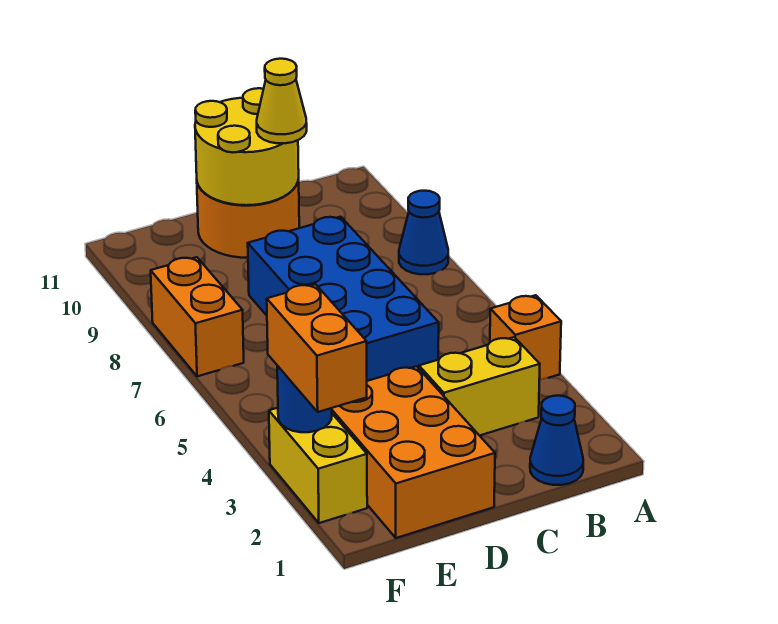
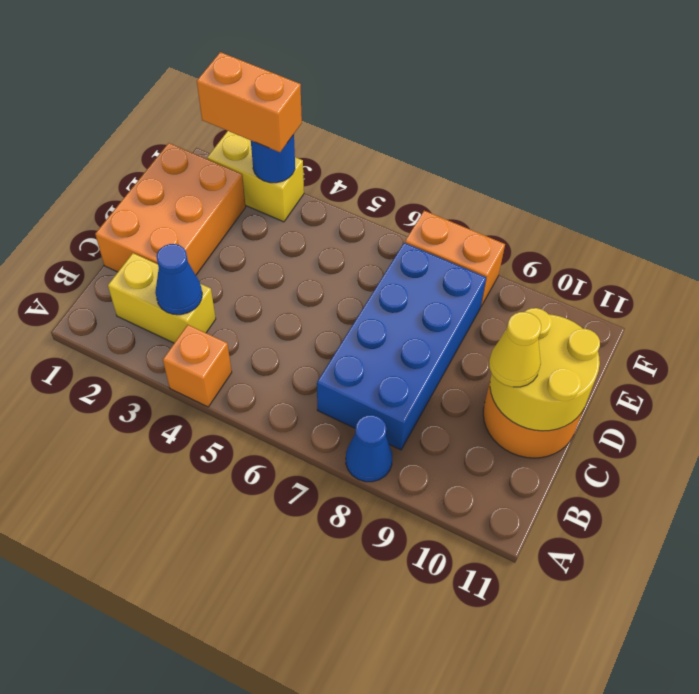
blue 1x1 cone [530,396,583,485] -> blue 1x1 cone moved to [155,244,202,315]
yellow 1x2 brick [419,337,540,436] -> yellow 1x2 brick turned to [108,253,216,343]
blue 2x4 brick [248,217,439,381] -> blue 2x4 brick turned to [317,243,486,450]
orange 2x3 brick [332,366,495,538] -> orange 2x3 brick turned to [95,143,246,275]

